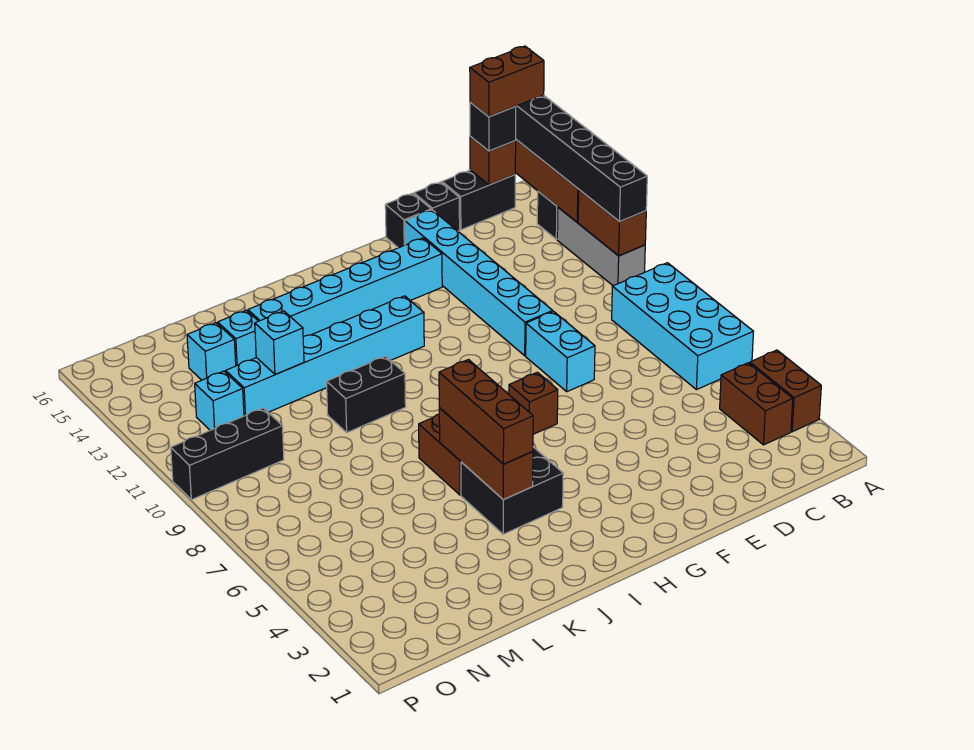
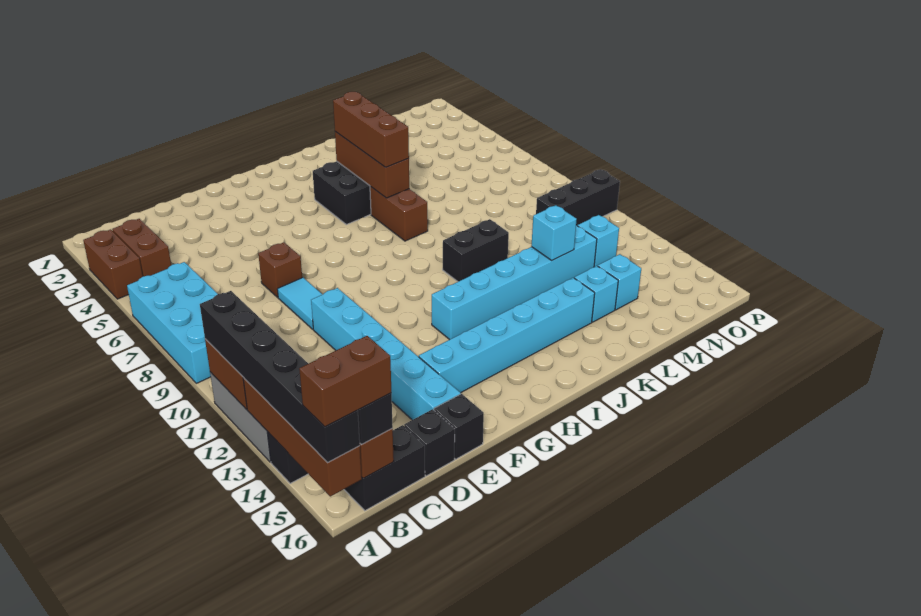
cyan 1x2 brick [526,311,595,392] -> cyan 1x2 tile [277,277,322,329]
brown 1x1 brick [509,372,558,434] -> brown 1x1 brick moved to [258,242,302,297]

